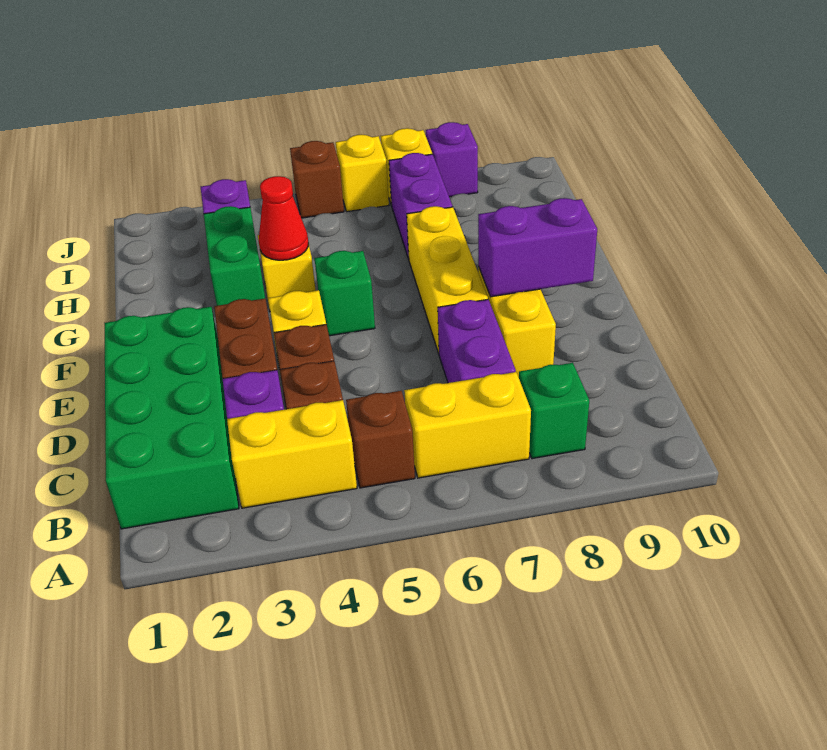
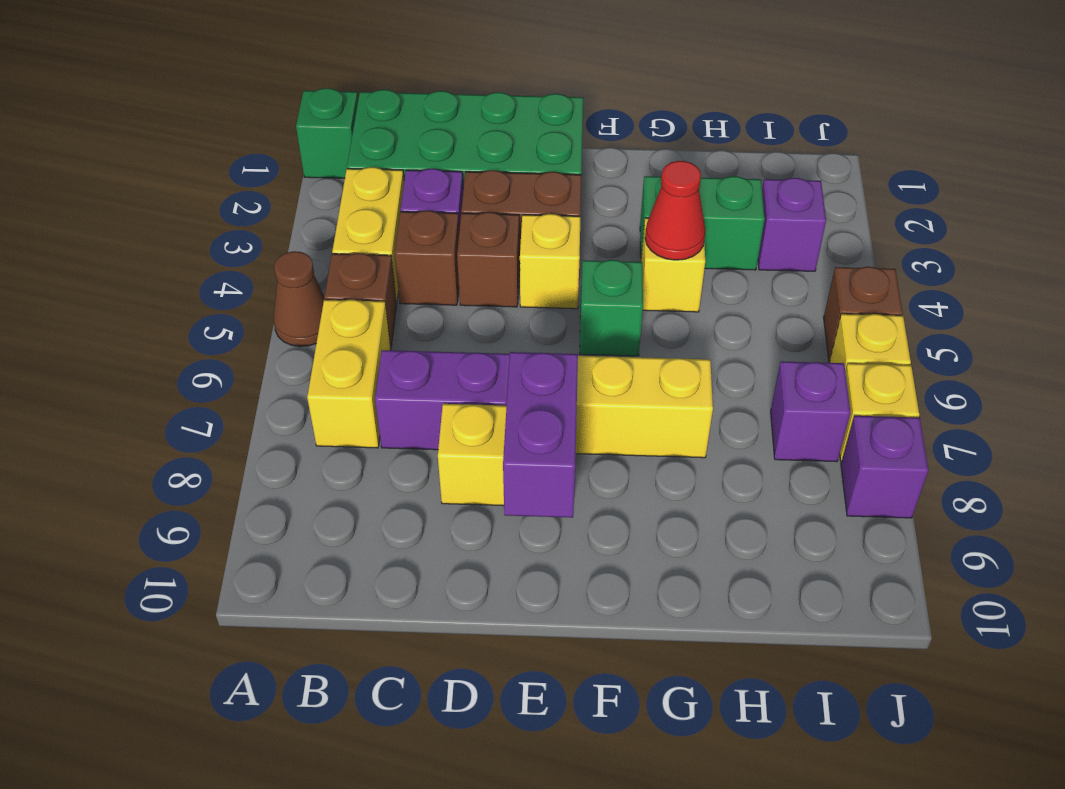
none -> brown 1x1 cone [274,251,325,347]
green 1x1 brick [519,363,589,459] -> green 1x1 brick moved to [296,88,358,178]
purple 1x2 brick [389,153,453,259] -> purple 1x1 brick [771,361,850,462]

